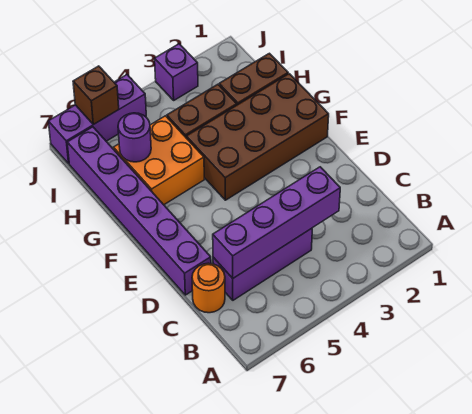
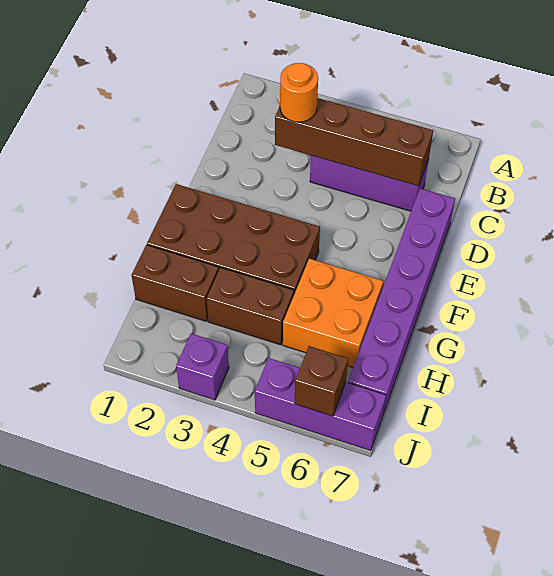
purple 1x4 brick [213,167,340,278] -> brown 1x4 brick [275,98,433,186]
orange 1x1 round brick [192,263,225,313] -> orange 1x1 round brick moved to [280,63,318,122]
purple 1x1 round brick [118,113,151,162] -> none

